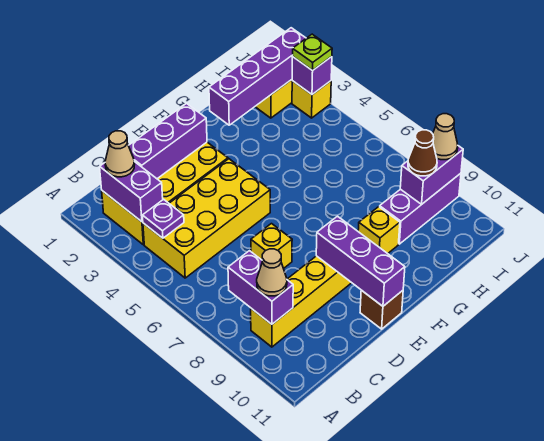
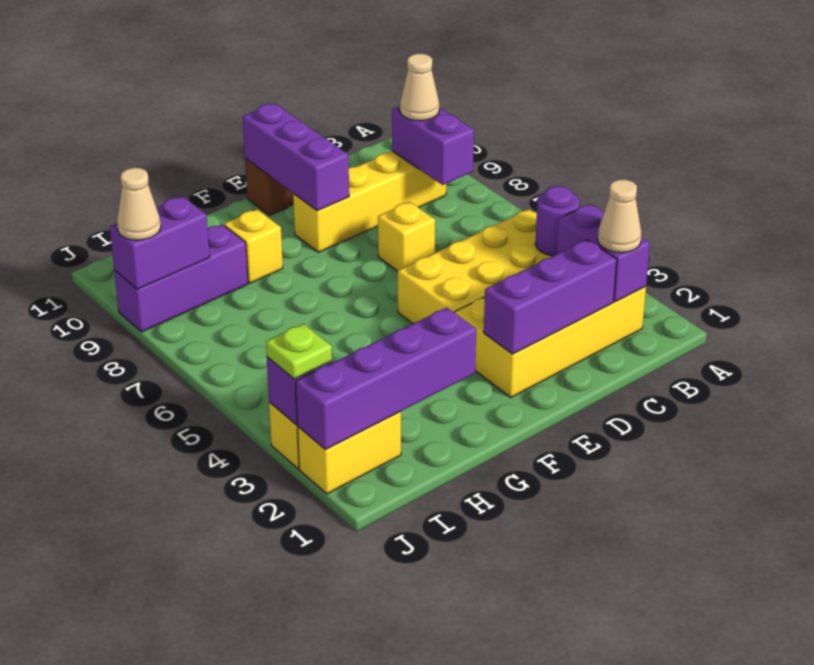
purple 1x1 plate [142,199,184,238] -> purple 1x1 round brick [535,186,579,256]
brown 1x1 cone [408,130,437,176] -> none

